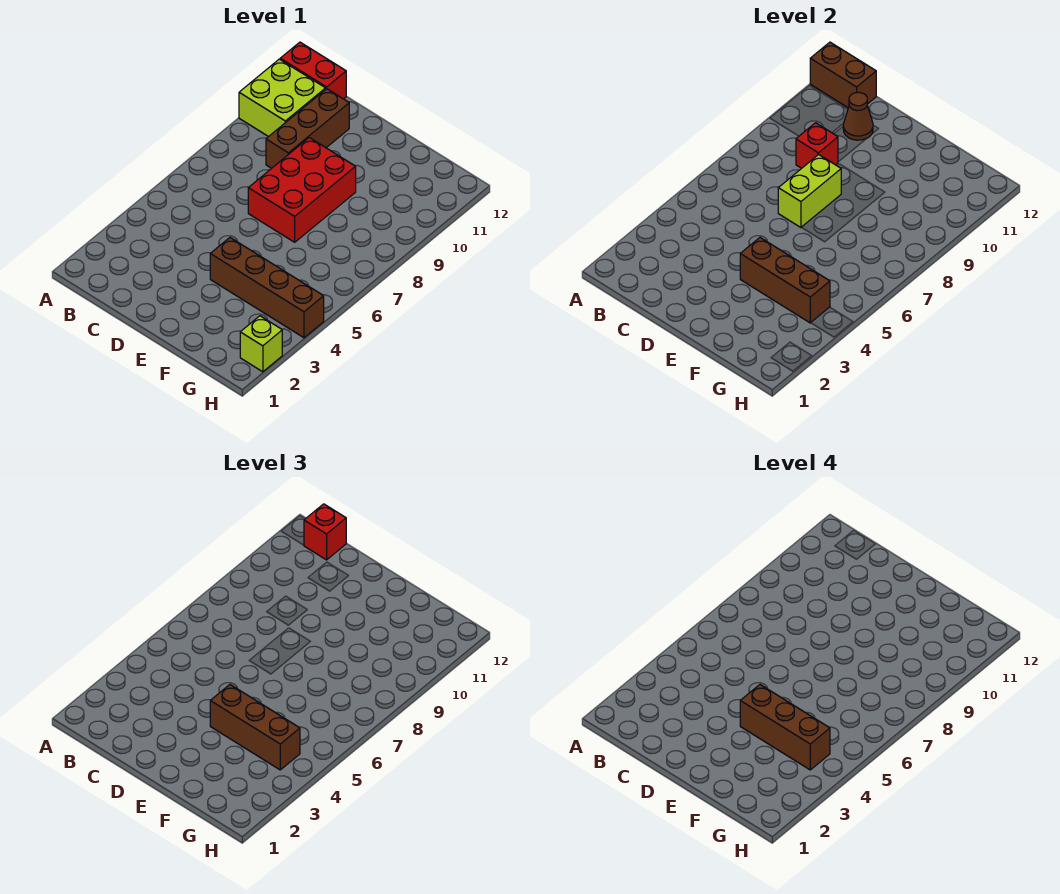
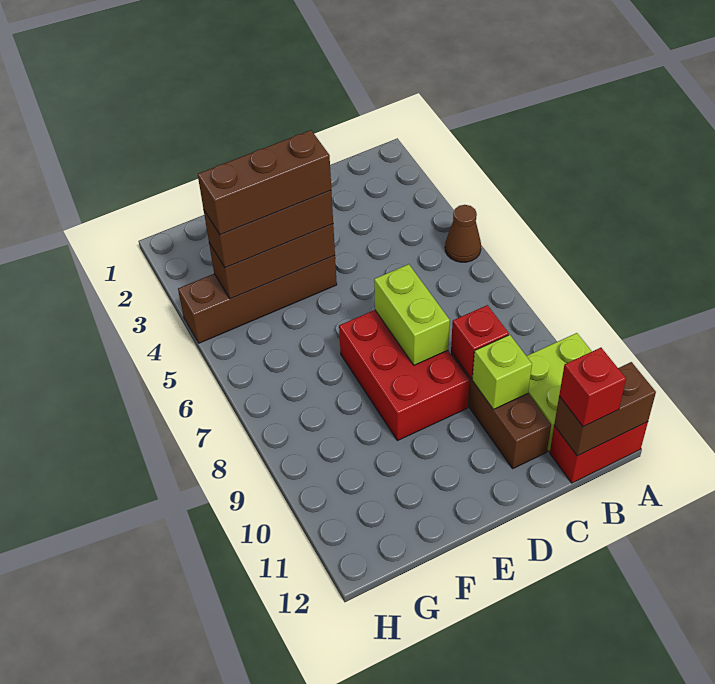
brown 1x1 cone [843,92,873,140] -> brown 1x1 cone moved to [445,205,481,262]
lime 1x1 brick [240,316,282,372] -> lime 1x1 brick moved to [472,335,532,409]

